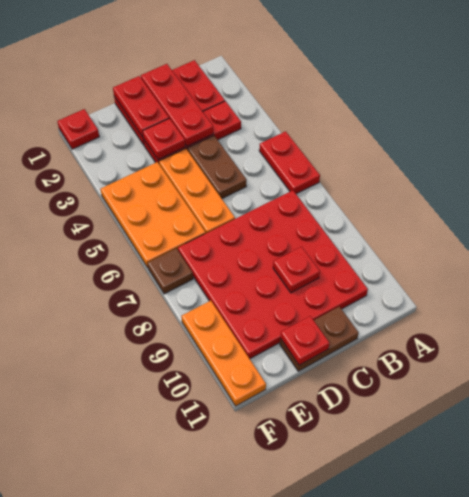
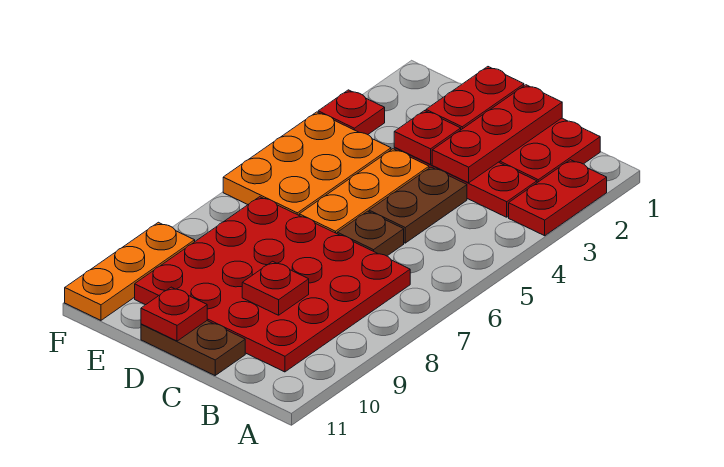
red 1x2 plate [259,131,320,194] -> red 1x2 plate moved to [509,160,607,236]
red 1x1 plate [57,109,99,149] -> red 1x1 plate moved to [318,90,385,135]
brown 1x1 plate [148,248,193,294] -> brown 1x1 plate moved to [337,211,404,256]

